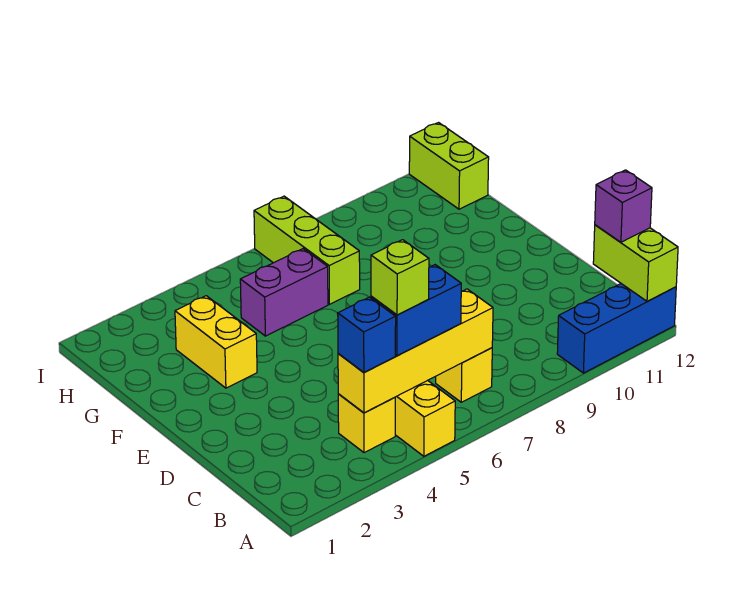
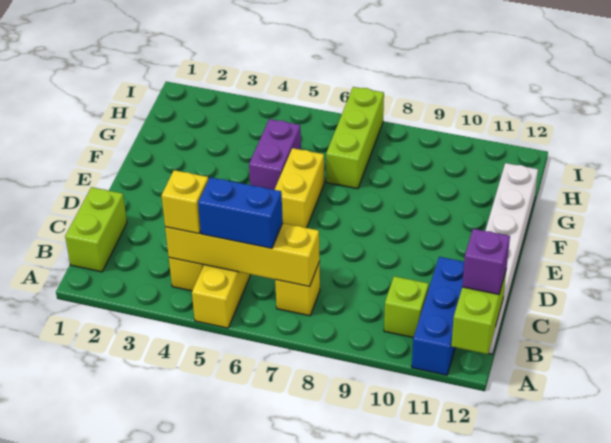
blue 1x3 brick [557,284,676,373] -> blue 1x3 brick turned to [412,257,464,375]
blue 1x1 brick [338,297,396,372] -> yellow 1x1 brick [162,170,209,234]
lime 1x1 brick [371,240,429,315] -> lime 1x1 brick moved to [384,276,429,338]
none -> white 1x6 brick [485,163,538,354]
yellow 1x2 brick [175,296,257,388] -> yellow 1x2 brick moved to [275,148,324,228]
purple 1x2 brick [240,249,328,336] -> purple 1x2 brick turned to [249,119,301,190]
lime 1x2 brick [409,123,489,209] -> lime 1x2 brick moved to [65,187,127,272]

